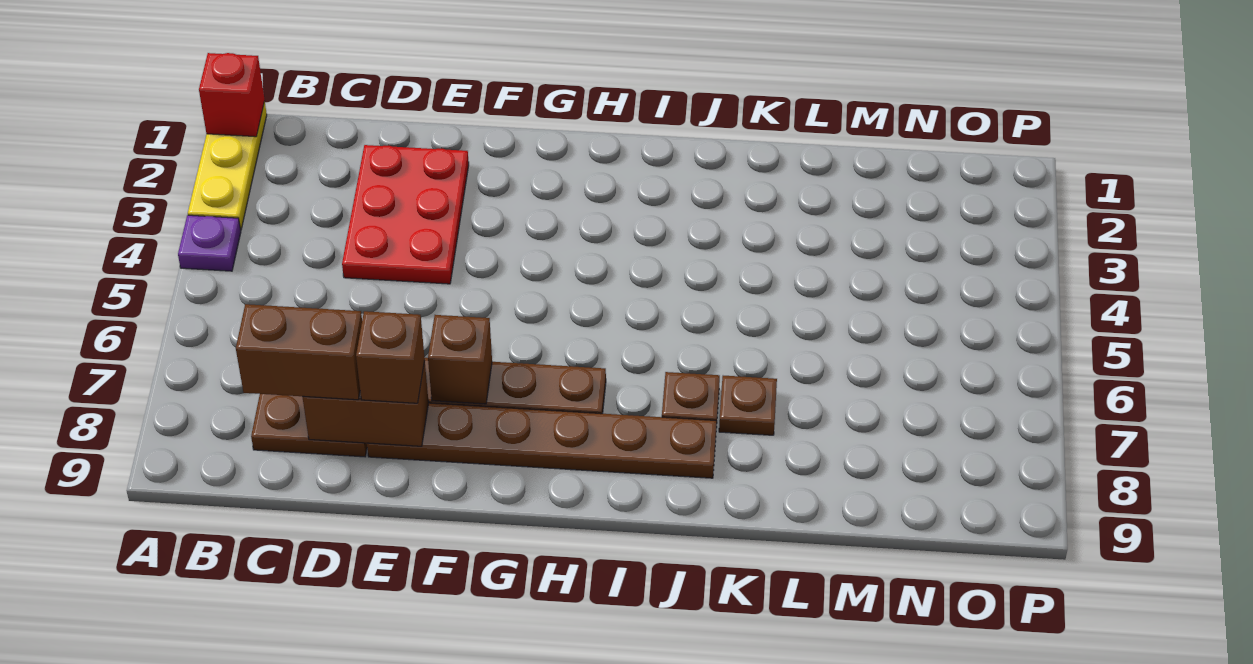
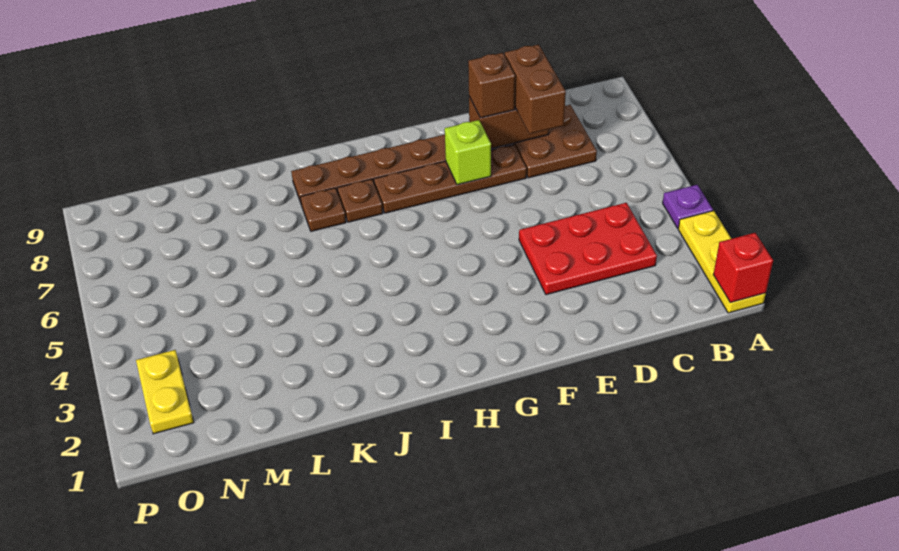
brown 1x2 brick [236,304,362,400] -> brown 1x2 brick turned to [505,45,566,134]
red 2x3 plate [342,145,469,284] -> red 2x3 plate turned to [519,203,657,295]
brown 1x1 brick [428,315,492,404] -> lime 1x1 brick [445,120,491,185]
brown 1x1 plate [719,376,777,435] -> brown 1x1 plate moved to [337,179,383,222]
none -> yellow 1x2 plate [136,350,194,434]

